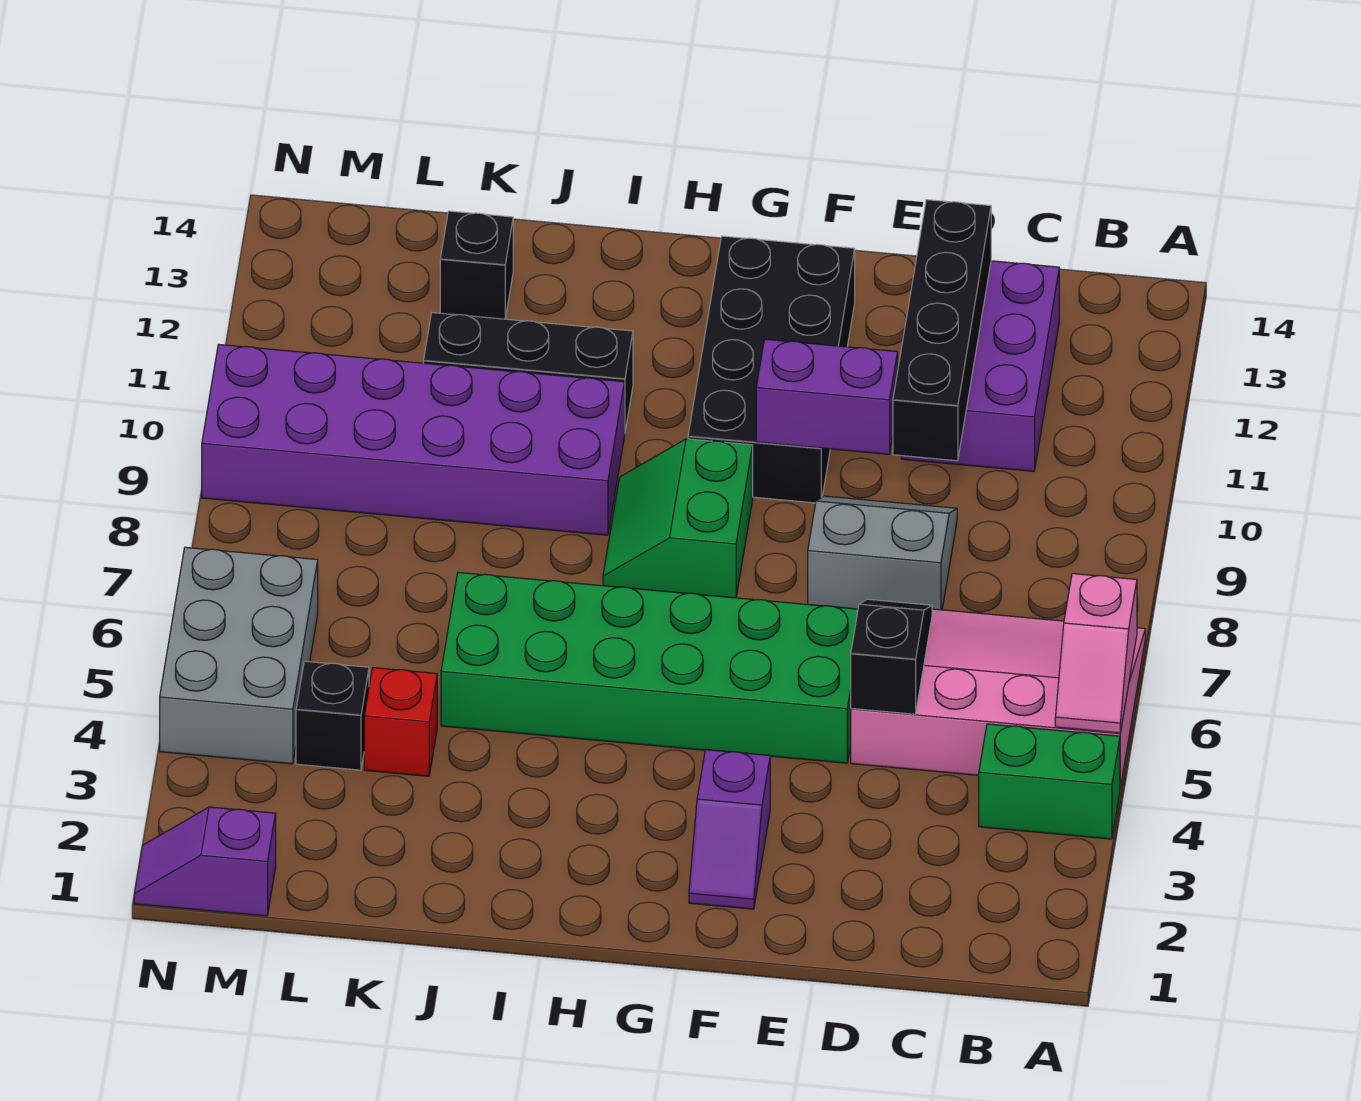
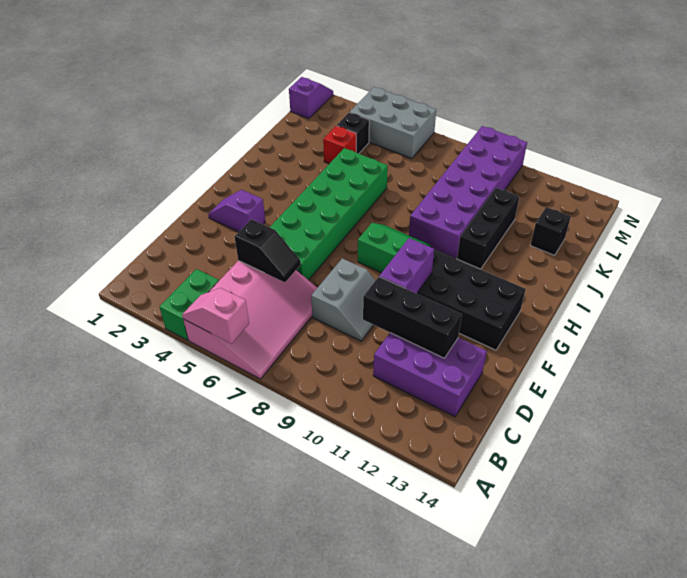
black 1x4 brick [893,200,991,461] -> black 1x3 brick [363,277,462,358]

